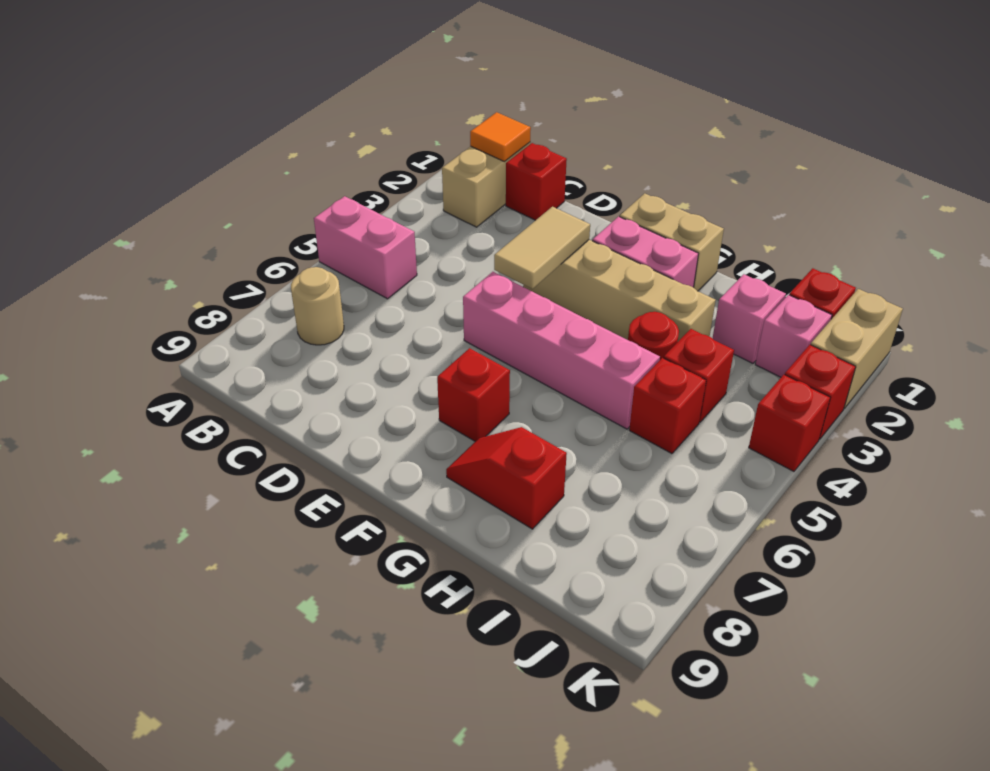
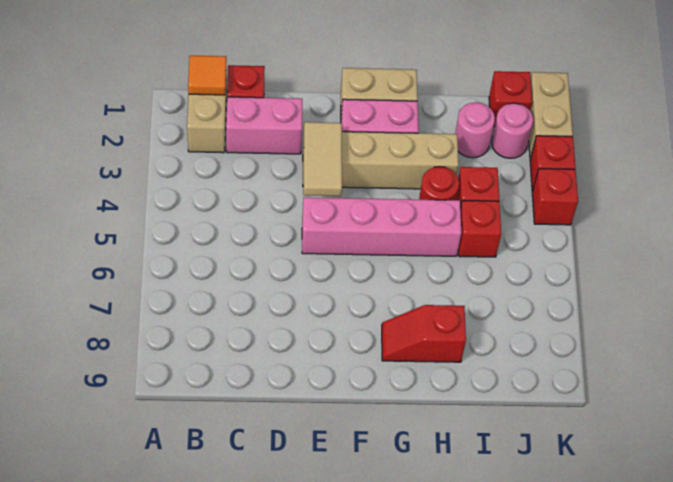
pink 1x2 brick [314,196,417,299] -> pink 1x2 brick moved to [226,97,302,154]
tan 1x1 round brick [291,267,344,345] -> none
red 1x1 brick [437,348,510,441] -> none
pink 1x1 brick [712,274,786,363] -> pink 1x1 round brick [455,102,495,158]
pink 1x1 brick [755,295,832,377] -> pink 1x1 round brick [492,103,533,158]

